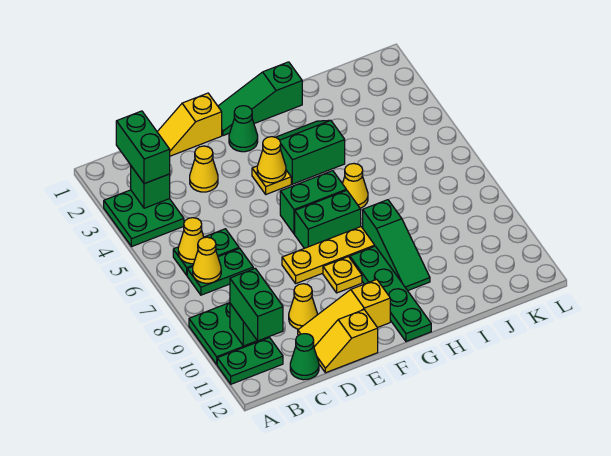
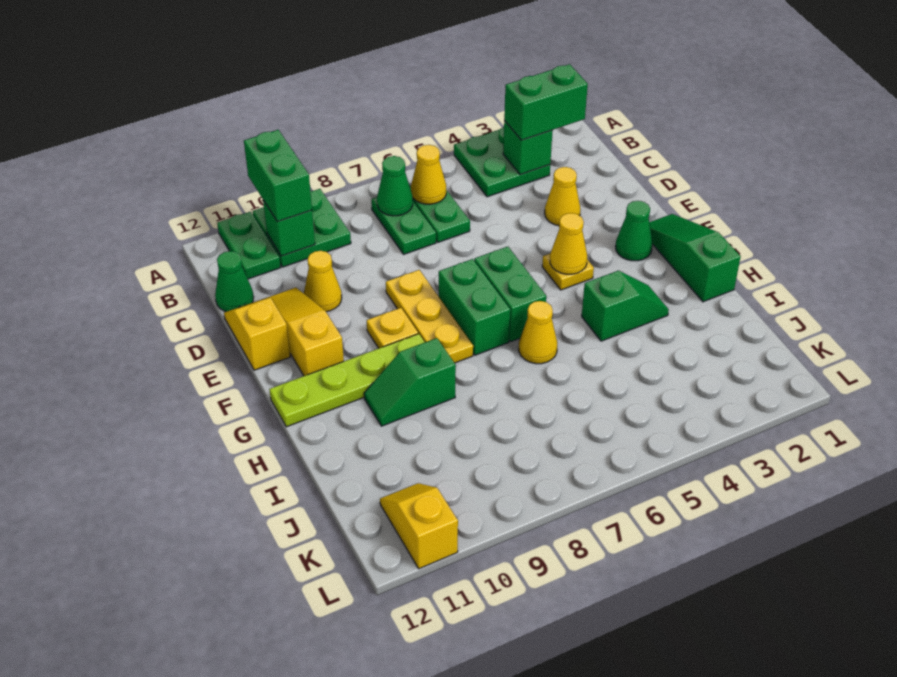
yellow 1x1 cone [193,237,221,283] -> green 1x1 cone [377,156,413,216]
green 1x2 brick [230,268,283,341] -> green 1x2 brick turned to [244,130,312,221]
yellow 1x2 slope [157,93,222,156] -> yellow 1x2 slope moved to [380,483,458,569]
green 2x2 slope [276,120,345,184] -> green 1x2 slope [582,270,669,341]
green 1x4 plate [350,246,431,342] -> lime 1x4 plate [269,334,425,427]
green 1x3 slope [363,200,430,291] -> green 1x2 slope [364,338,456,426]

